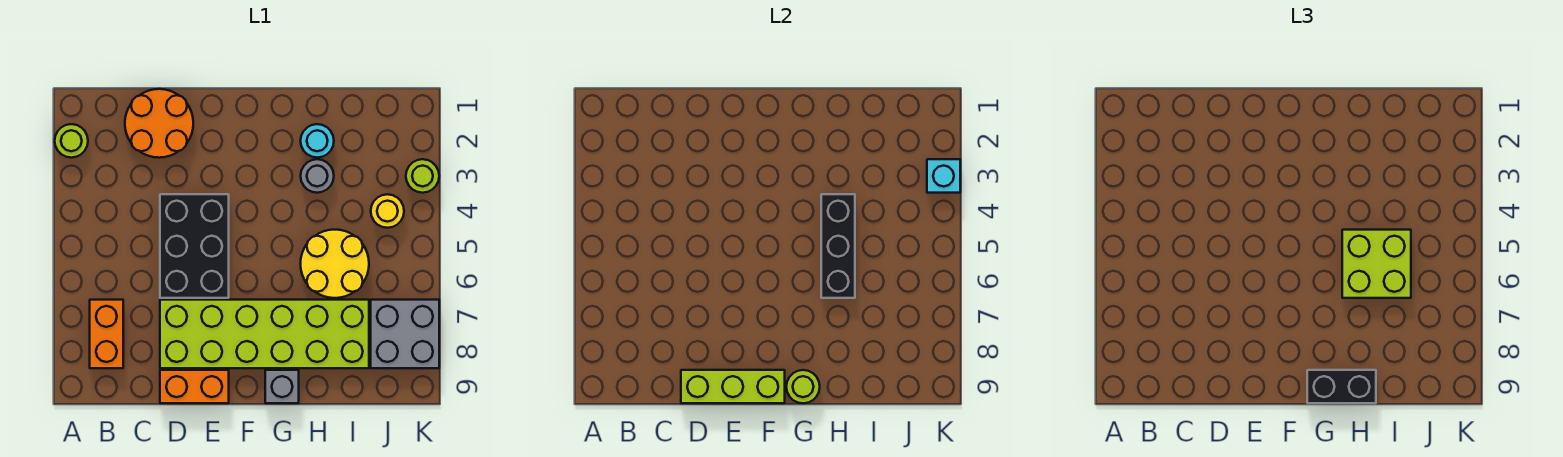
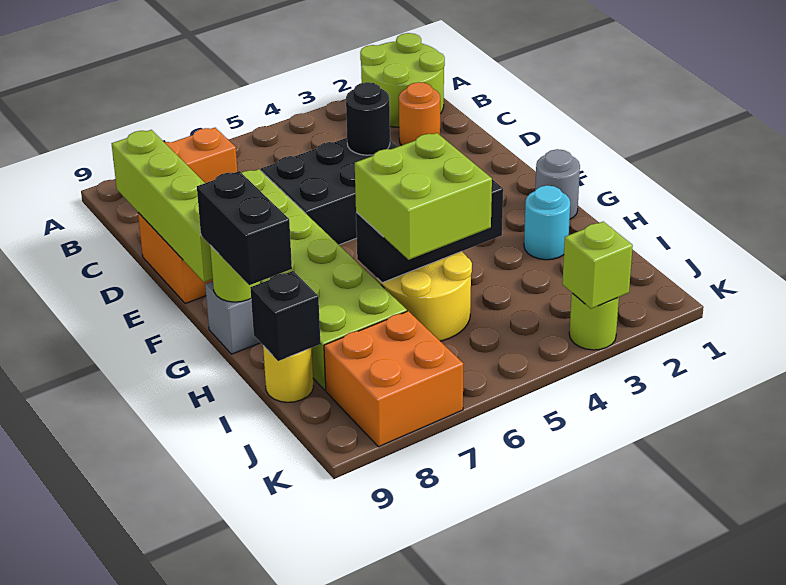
lime 1x1 round brick [55,124,88,158] -> lime 2x2 round brick [360,33,445,127]
orange 2x2 round brick [125,89,193,158] -> orange 1x1 round brick [399,82,440,145]
none -> black 1x1 round brick [346,82,390,155]
lime 1x3 brick [681,370,785,403] -> lime 1x4 brick [112,130,213,282]
grey 1x1 round brick [301,159,334,193] -> grey 1x1 round brick moved to [535,149,580,219]
none -> black 1x1 brick [250,271,320,361]
yellow 1x1 round brick [371,194,404,228] -> yellow 1x1 round brick moved to [263,346,314,402]
grey 2x2 brick [371,300,439,368] -> orange 2x2 brick [324,311,463,447]
cyan 1x1 brick [927,159,960,193] -> lime 1x1 brick [562,222,633,309]

